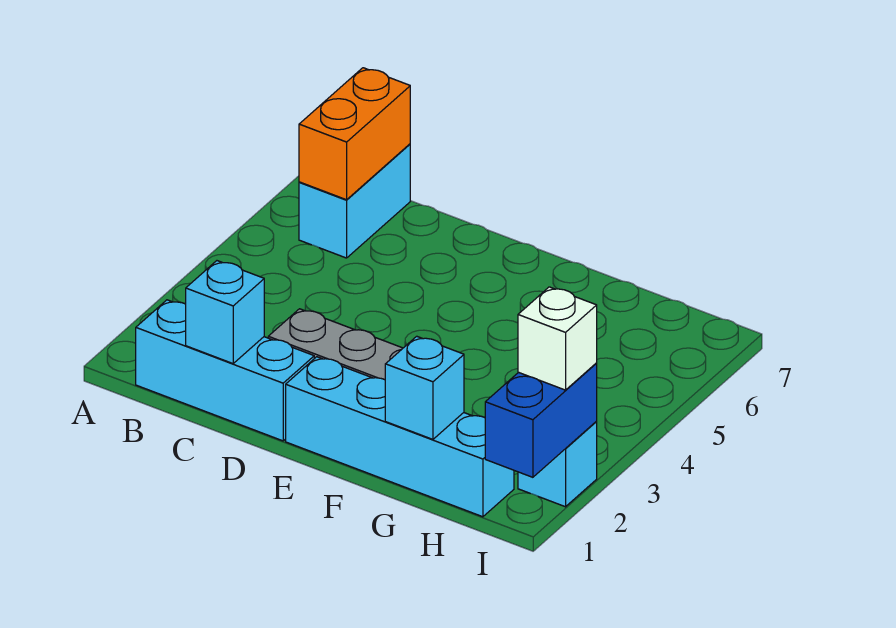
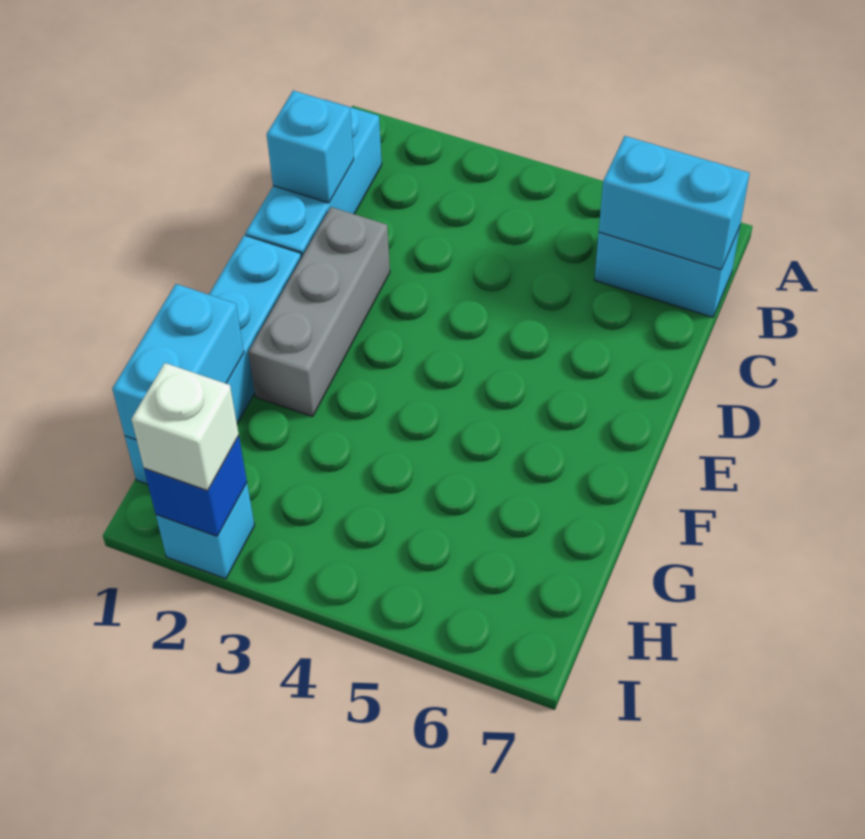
orange 1x2 brick [299,68,410,200] -> cyan 1x2 brick [599,136,750,270]
cyan 1x1 brick [385,336,464,439] -> cyan 1x2 brick [112,284,244,440]
blue 1x2 brick [485,364,597,477] -> blue 1x1 brick [144,436,247,536]

